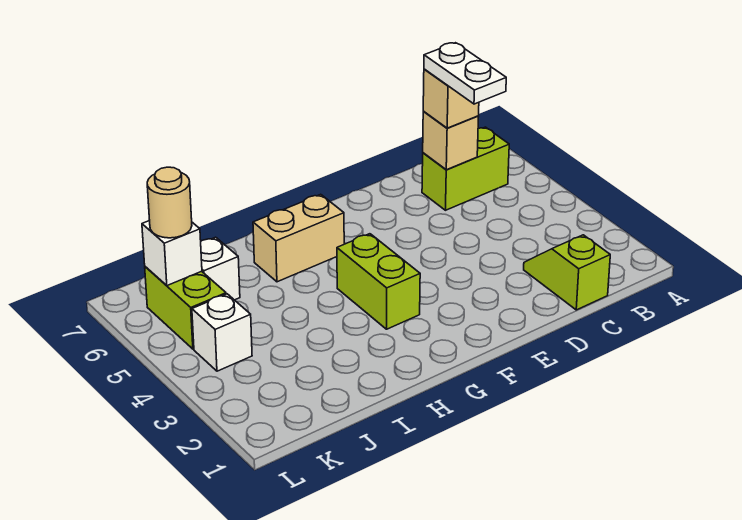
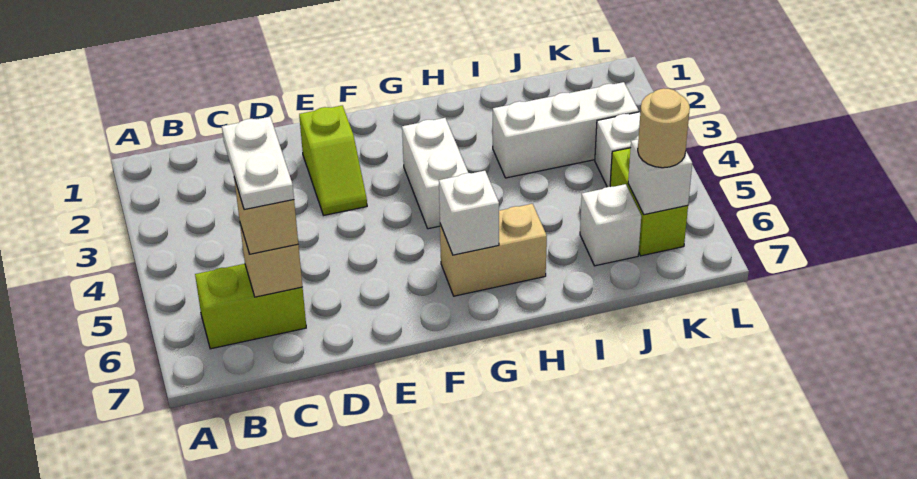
lime 1x2 slope [524,235,610,310] -> lime 1x2 slope moved to [299,105,367,215]
lime 1x2 brick [337,234,420,329] -> white 1x2 brick [402,118,468,229]
none -> white 1x1 brick [439,171,499,255]
none -> white 1x3 brick [493,82,639,178]

